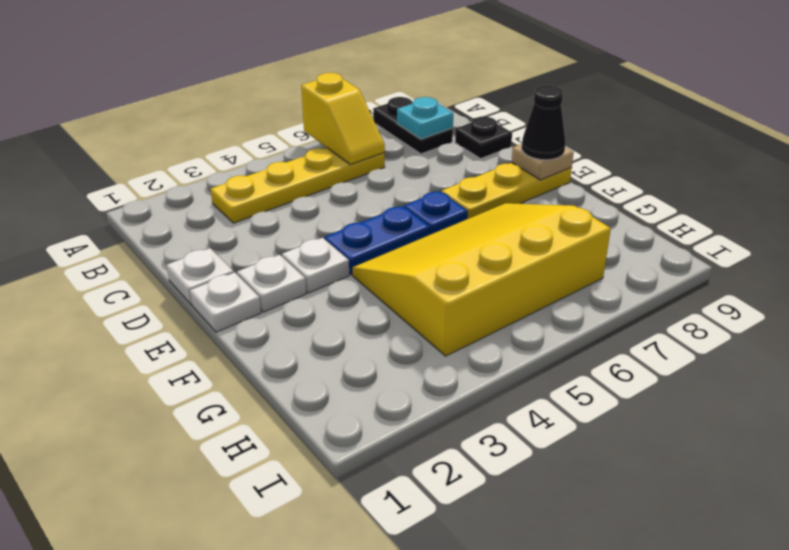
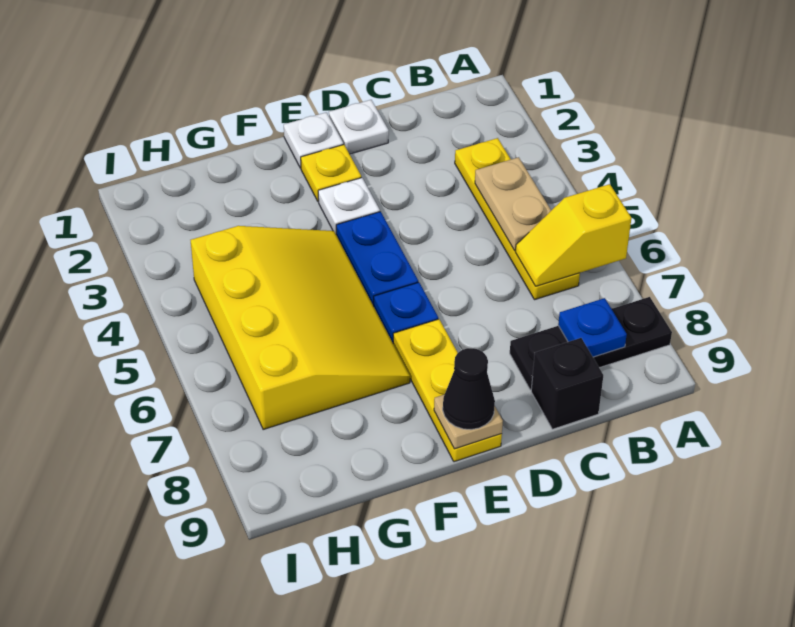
black 1x2 plate [373,97,453,154] -> black 1x3 plate [510,297,672,390]
none -> tan 1x2 plate [475,157,551,251]
cyan 1x1 plate [397,97,453,139] -> blue 1x1 plate [558,298,627,357]
black 1x1 plate [455,117,512,159] -> black 1x1 brick [531,338,603,429]
white 1x1 plate [237,255,306,312] -> yellow 1x1 plate [301,145,361,202]

